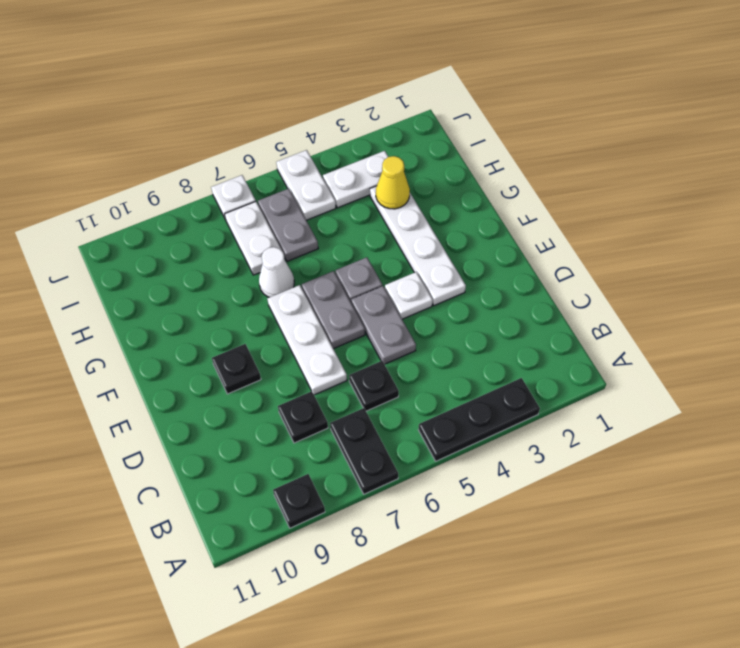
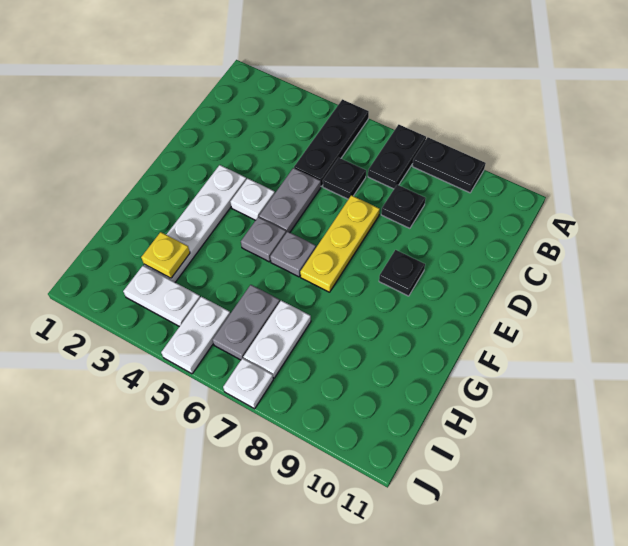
black 1x3 plate [418,378,540,461] -> black 1x3 plate turned to [294,99,369,187]
black 1x1 plate [273,474,325,528] -> black 1x2 plate [412,137,486,193]
white 1x3 plate [267,285,347,395] -> yellow 1x3 plate [300,195,380,292]
grey 1x2 plate [302,271,365,349] -> grey 1x1 plate [270,232,316,277]
white 1x1 cone [259,247,294,297] -> none
yellow 1x1 cone [376,156,410,209] -> yellow 1x1 plate [141,232,190,278]

